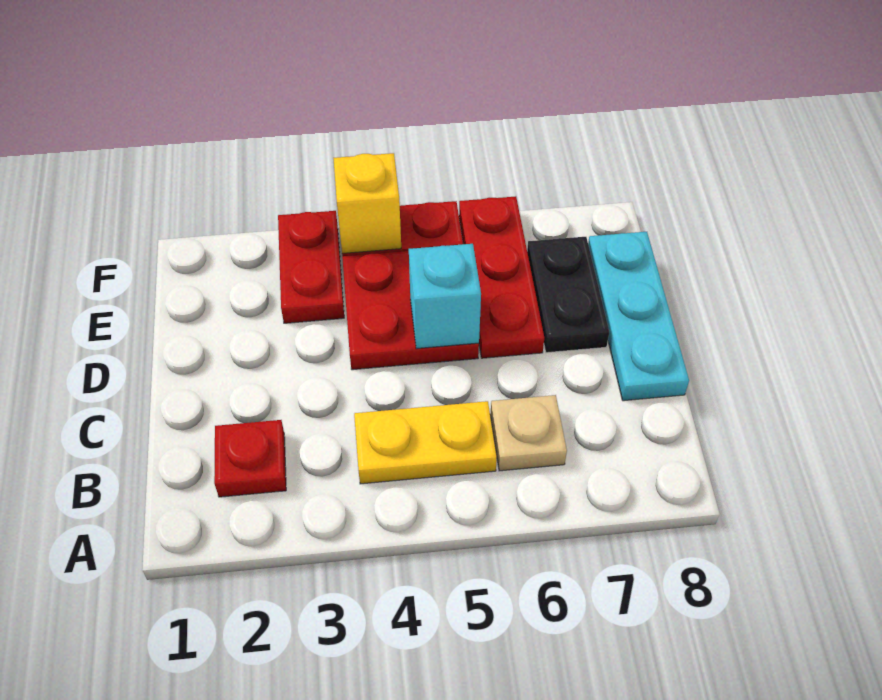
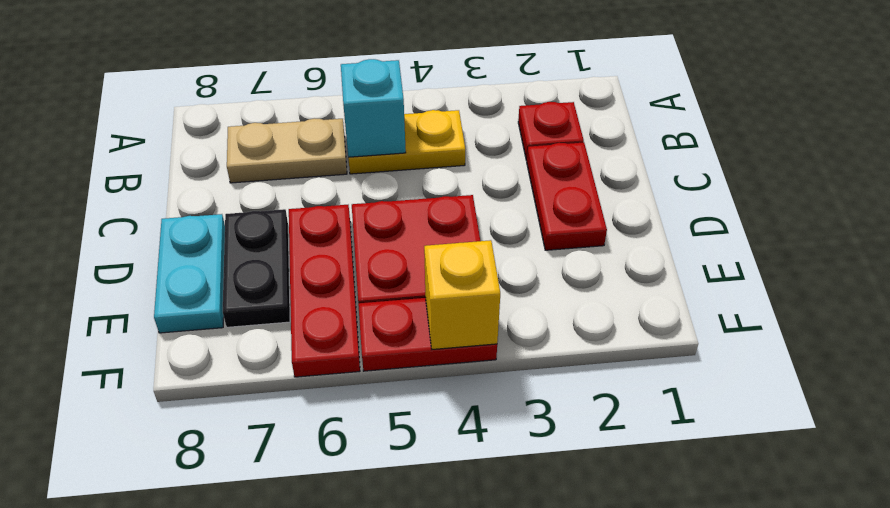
tan 1x1 plate [490,395,567,471] -> tan 1x2 plate [227,118,347,183]
cyan 1x3 plate [588,232,689,401] -> cyan 1x2 plate [154,214,225,333]
cyan 1x1 brick [409,244,481,349] -> cyan 1x1 brick moved to [341,59,406,157]
red 1x2 plate [278,211,344,323] -> red 1x2 plate moved to [527,142,607,250]

